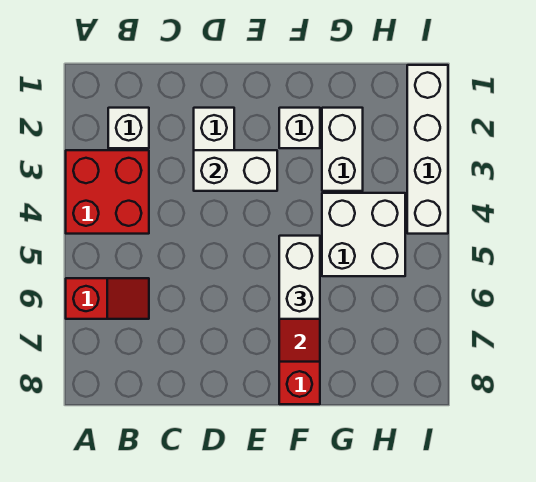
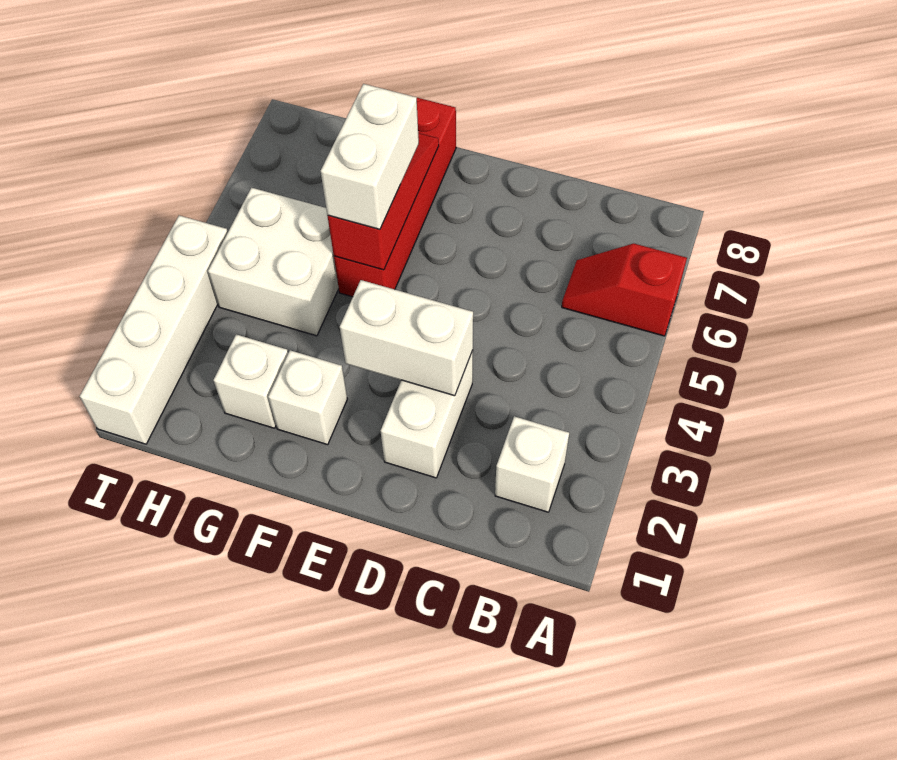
red 2x2 brick [66,150,149,234] -> none
white 1x2 brick [322,108,363,191] -> white 1x1 brick [213,334,288,428]

